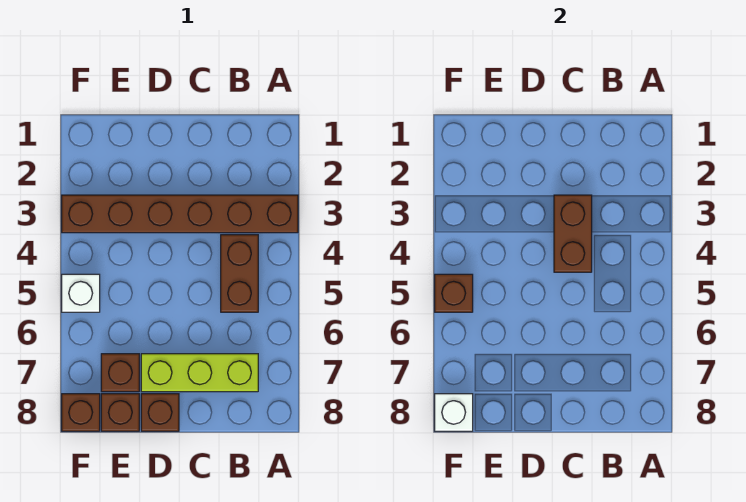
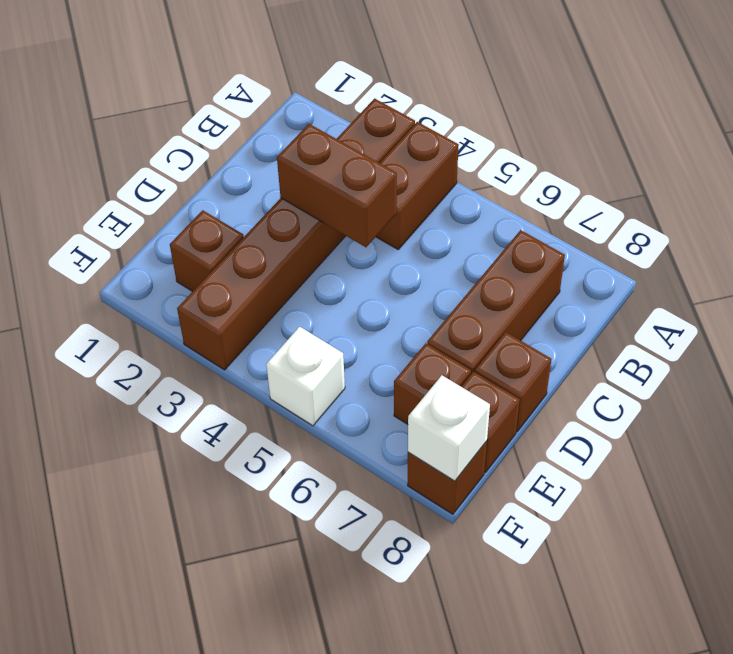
brown 1x2 brick [221,235,258,312] -> brown 1x2 brick turned to [376,122,459,249]
lime 1x3 brick [141,354,258,392] -> brown 1x3 brick [427,230,565,374]
brown 1x1 brick [435,274,473,312] -> brown 1x1 brick moved to [170,210,244,292]

